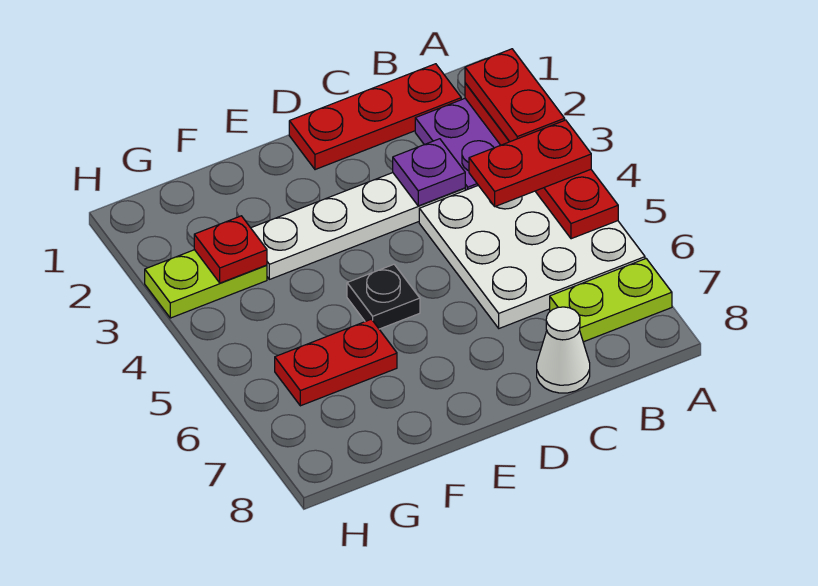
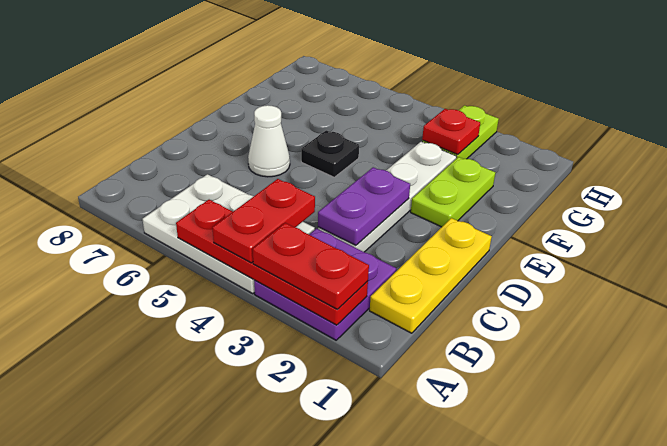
white 3x3 plate [419,185,645,328] -> white 2x3 plate [143,174,315,294]
lime 1x2 plate [550,259,672,342] -> lime 1x2 plate moved to [411,157,495,227]
red 1x3 plate [289,64,461,170] -> yellow 1x3 plate [370,218,492,333]
purple 1x1 plate [393,139,465,206] -> purple 1x2 plate [318,167,410,245]
white 1x1 cone [537,307,590,393] -> white 1x1 cone moved to [248,105,290,177]
red 1x2 plate [275,319,397,406] -> none

